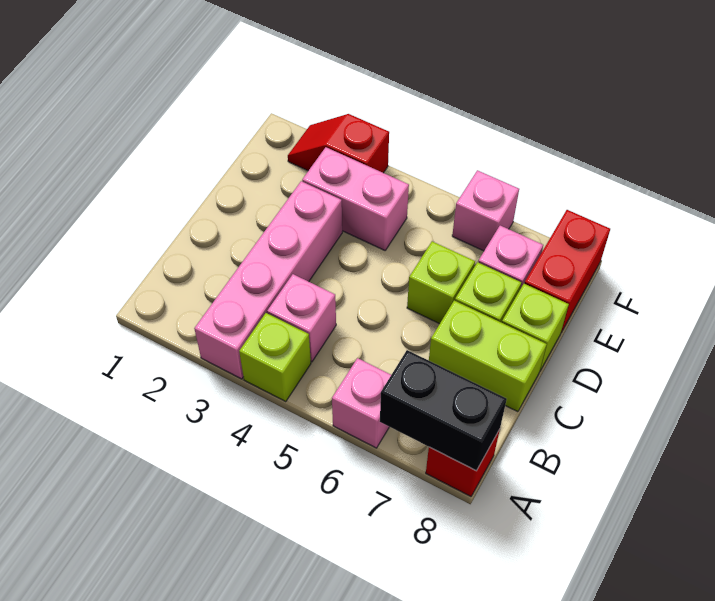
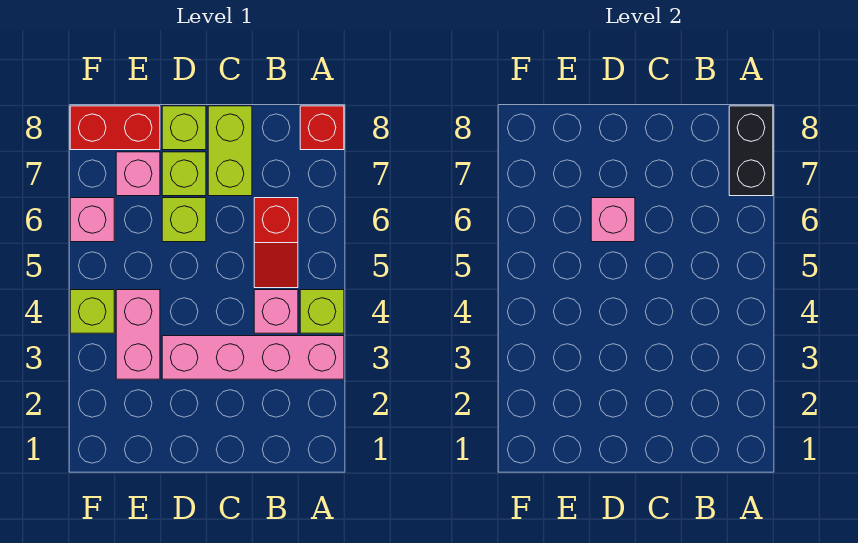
pink 1x1 brick [332,358,391,448] -> pink 1x1 brick moved to [591,198,635,242]
red 1x2 slope [288,114,389,173] -> red 1x2 slope moved to [254,198,298,288]
none -> lime 1x1 brick [70,290,114,333]

